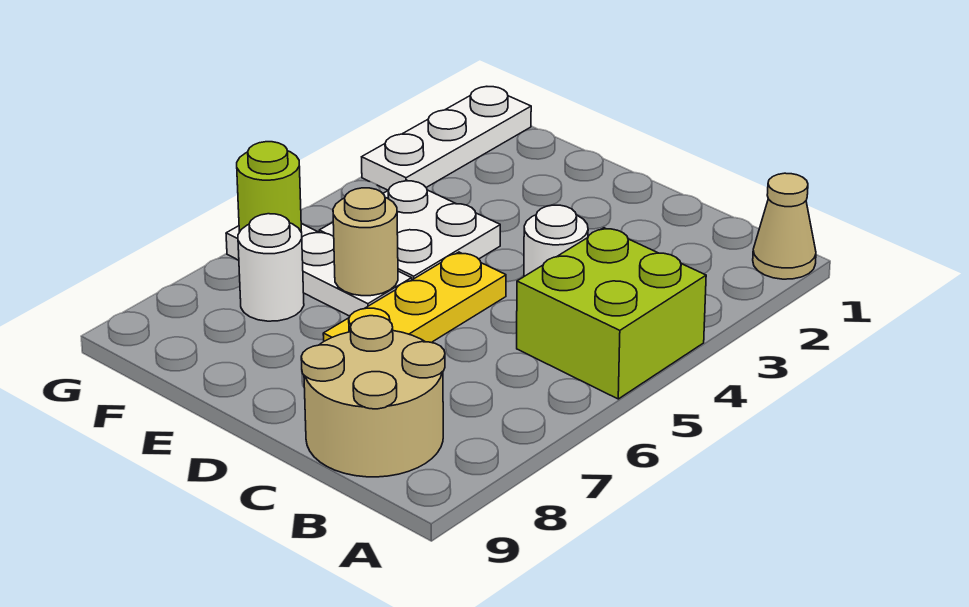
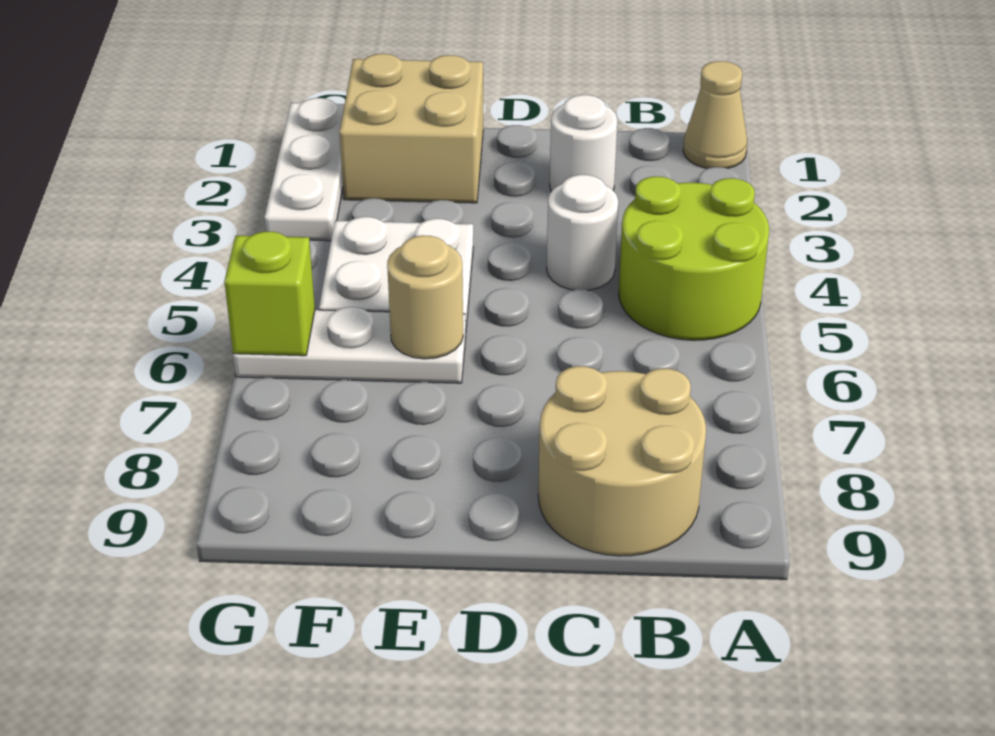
lime 2x2 brick [517,228,706,399] -> lime 2x2 round brick [619,176,769,340]
yellow 1x3 plate [323,252,506,343] -> none
none -> tan 2x2 brick [340,54,483,203]
white 1x1 round brick [238,214,304,321] -> white 1x1 round brick moved to [550,95,617,192]
lime 1x1 round brick [237,142,302,233] -> lime 1x1 brick [224,232,315,356]

